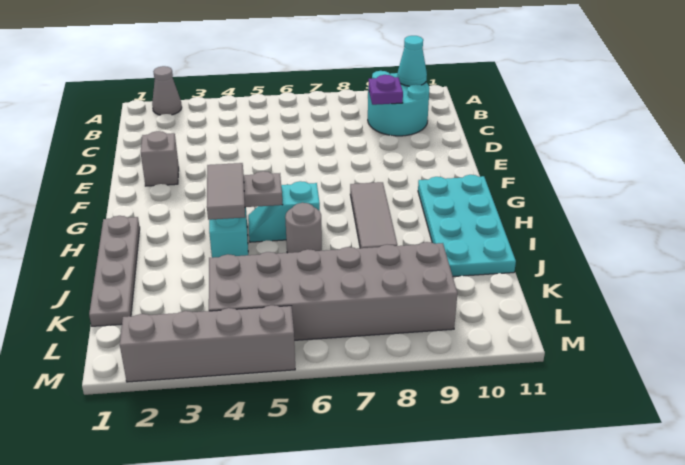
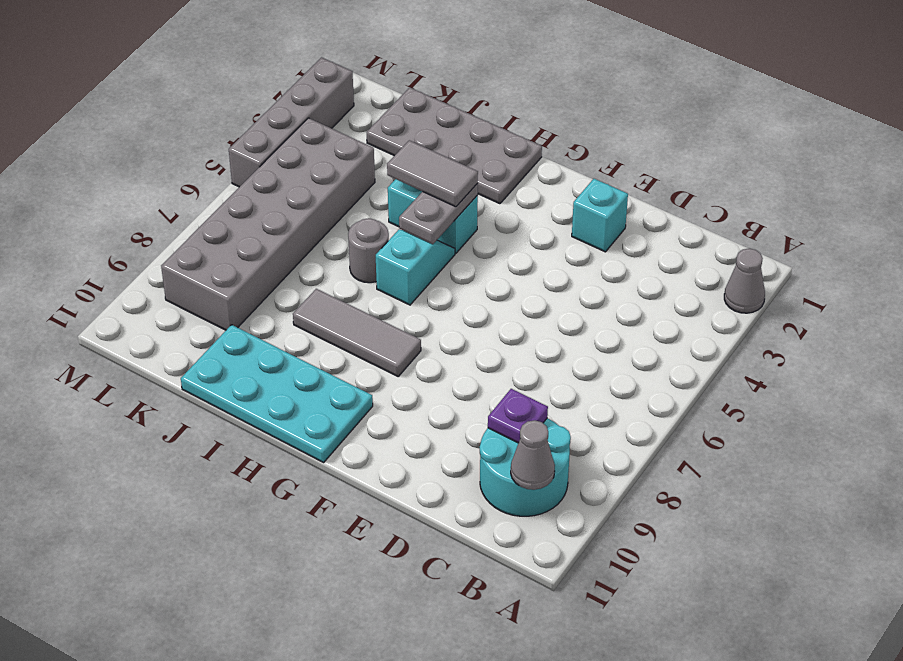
cyan 1x1 cone [397,36,427,86] -> grey 1x1 cone [511,420,555,490]
grey 1x1 brick [141,131,179,186] -> cyan 1x1 brick [572,179,628,252]
grey 1x4 plate [89,216,140,326] -> grey 2x4 plate [367,87,542,204]

